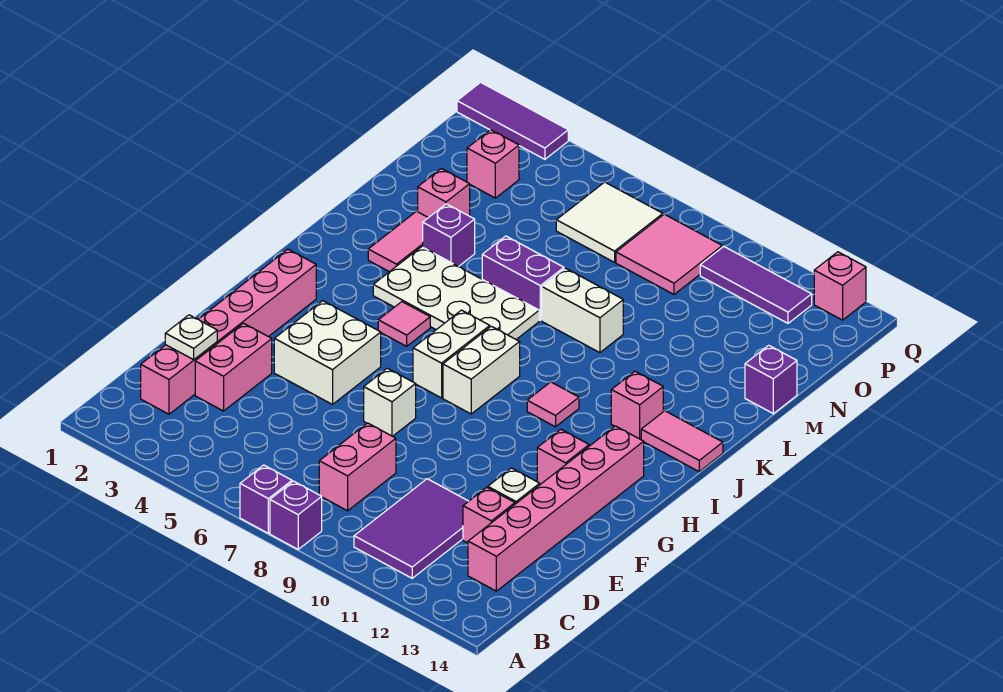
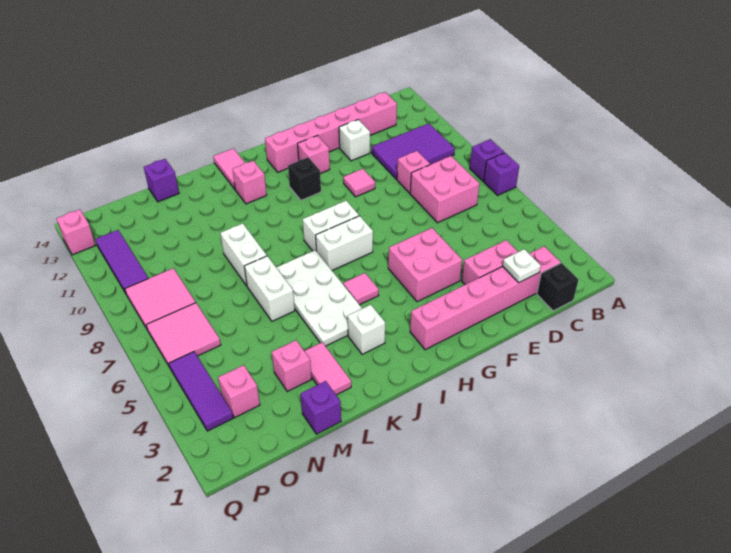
none -> black 1x1 brick [537,263,578,311]
pink 1x2 brick [319,423,396,511] -> pink 2x2 brick [410,156,479,223]
pink 1x1 brick [463,487,515,543] -> pink 1x1 brick moved to [397,151,430,193]
white 2x2 brick [274,301,381,404] -> pink 2x2 brick [388,228,462,302]
white 1x1 brick [364,368,416,436] -> white 1x1 brick moved to [348,305,385,354]
none -> black 1x1 brick [288,157,321,200]
pink 1x1 tile [527,382,579,427] -> pink 1x1 tile moved to [343,169,375,197]
pink 1x2 tile [368,211,428,272] -> pink 1x2 tile turned to [305,342,351,395]
purple 1x1 brick [423,204,475,267] -> purple 1x1 brick moved to [301,381,341,434]
purple 1x2 brick [482,236,564,320] -> white 1x2 brick [244,256,295,321]
white 2x2 tile [556,182,663,262] -> pink 2x2 tile [146,303,221,368]
purple 1x3 tile [457,82,568,159] -> purple 1x3 tile moved to [169,352,233,431]

